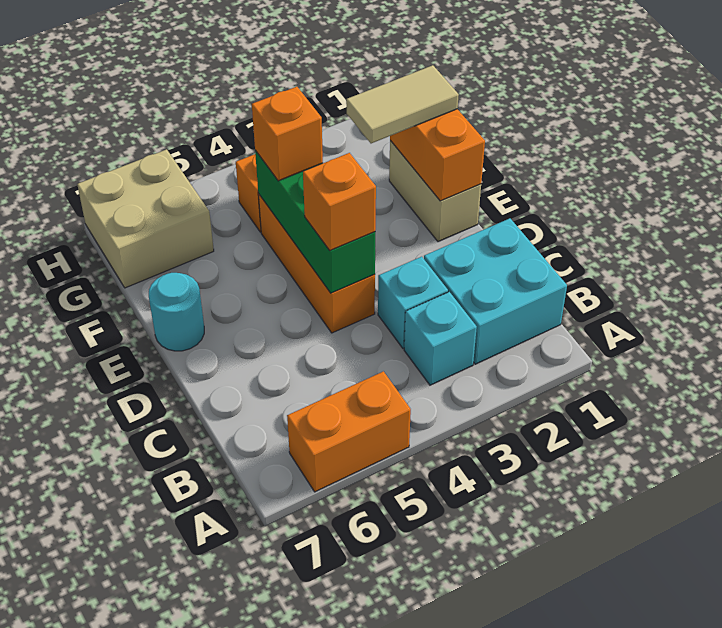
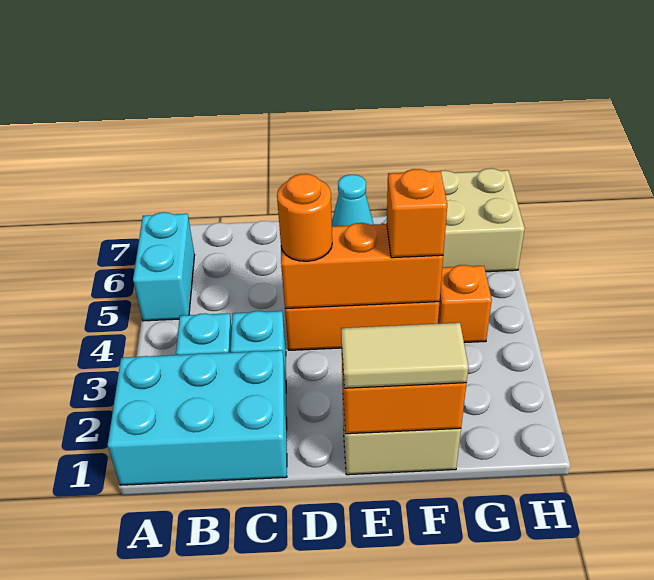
orange 1x2 brick [287,371,411,492] -> cyan 1x2 brick [133,212,195,321]
cyan 2x2 brick [424,218,567,364] -> cyan 2x3 brick [108,350,287,485]
green 1x3 brick [255,150,375,293] -> orange 1x3 brick [281,223,443,309]
orange 1x1 brick [303,153,376,250] -> orange 1x1 round brick [277,174,332,261]
cyan 1x1 round brick [149,273,204,351] -> cyan 1x1 cone [332,175,374,226]
tan 1x2 tile [346,65,459,143] -> tan 1x2 tile turned to [341,323,468,388]

